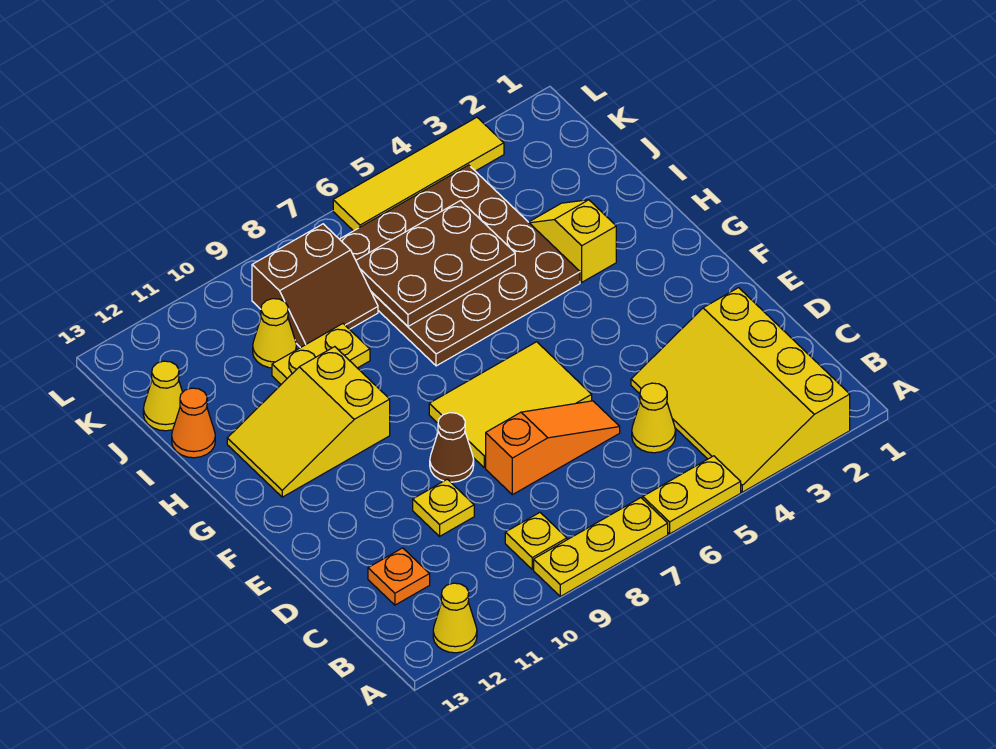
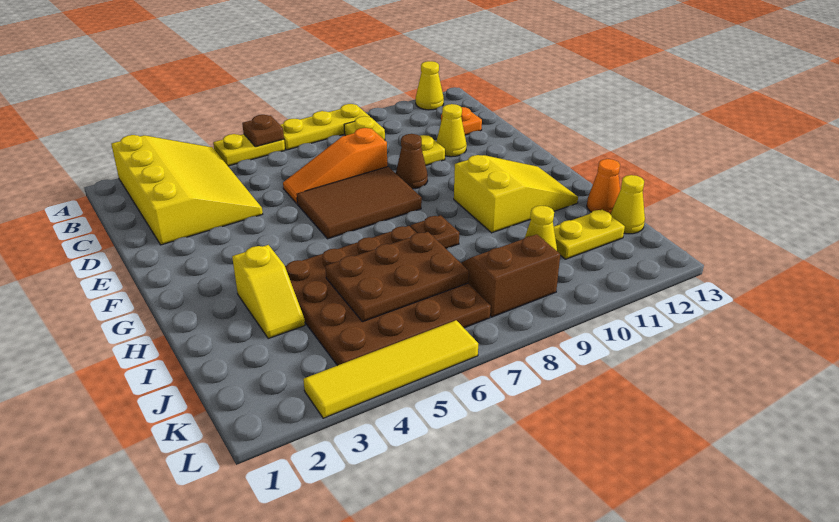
none -> brown 1x1 plate [242,115,284,147]
yellow 1x1 cone [632,383,676,453] -> yellow 1x1 cone moved to [436,104,467,157]
yellow 2x3 tile [429,342,592,468] -> brown 2x3 tile [297,167,422,239]
none -> brown 1x1 plate [411,215,459,249]
yellow 1x2 plate [272,324,370,384] -> yellow 1x2 plate moved to [554,210,625,259]

